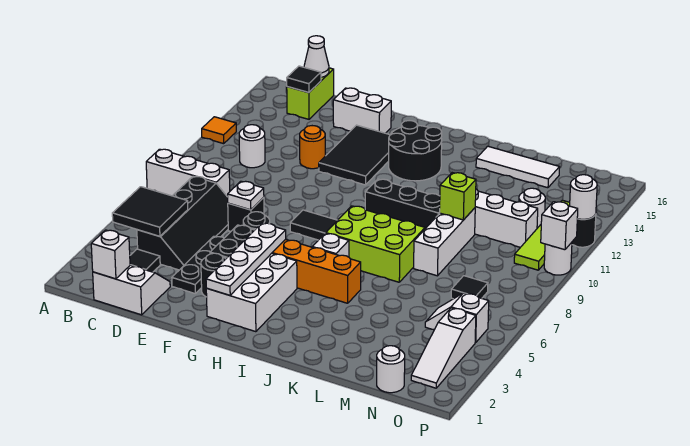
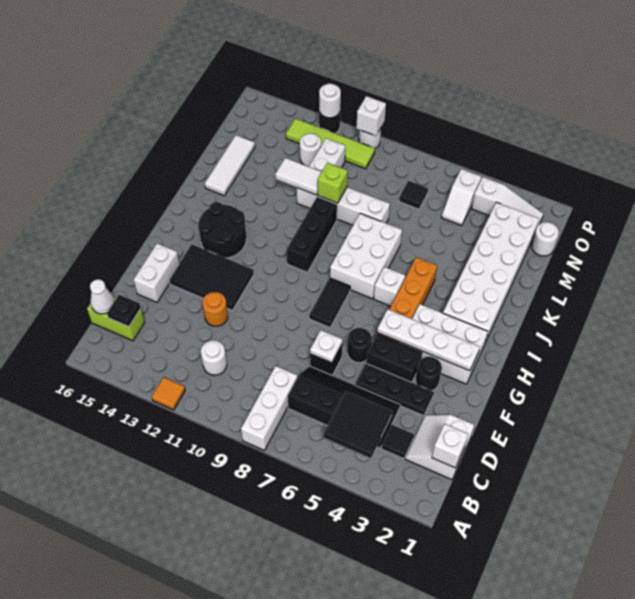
black 1x1 tile [287,66,321,93] -> black 1x1 plate [107,295,141,327]
none -> white 2x6 brick [443,202,539,342]
lime 2x3 brick [326,206,425,282] -> white 2x3 brick [330,213,402,299]
none -> white 1x2 tile [275,158,321,195]

